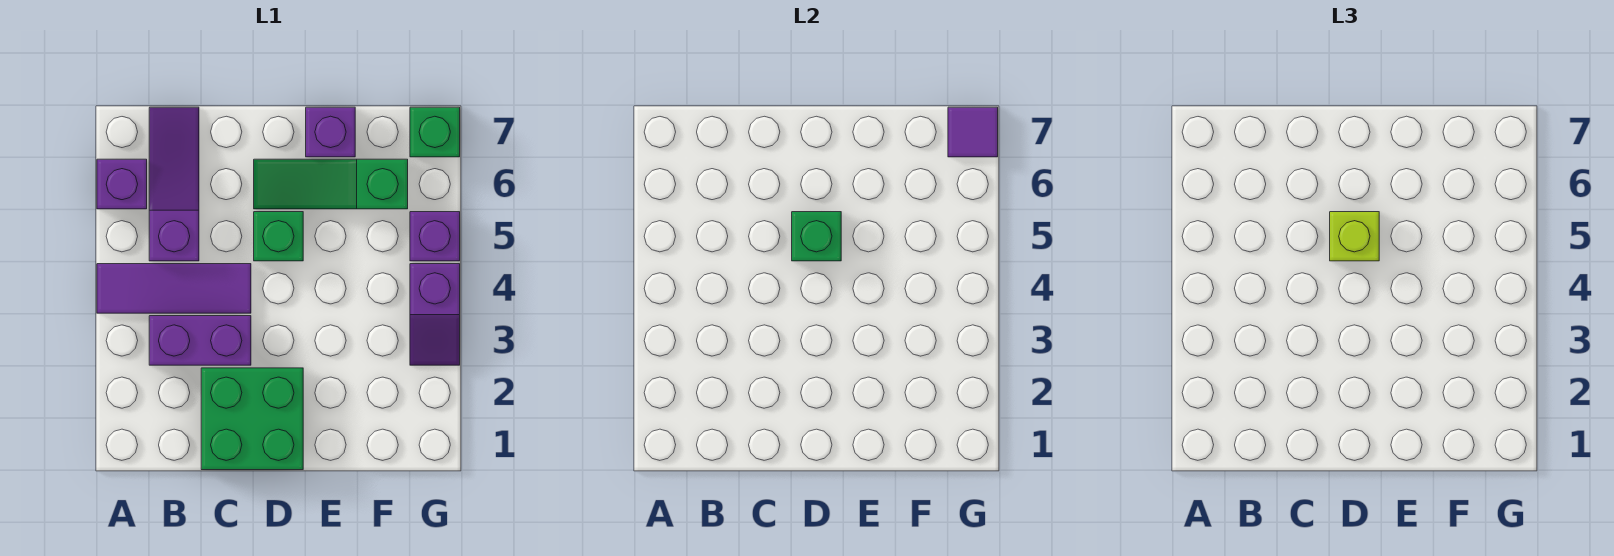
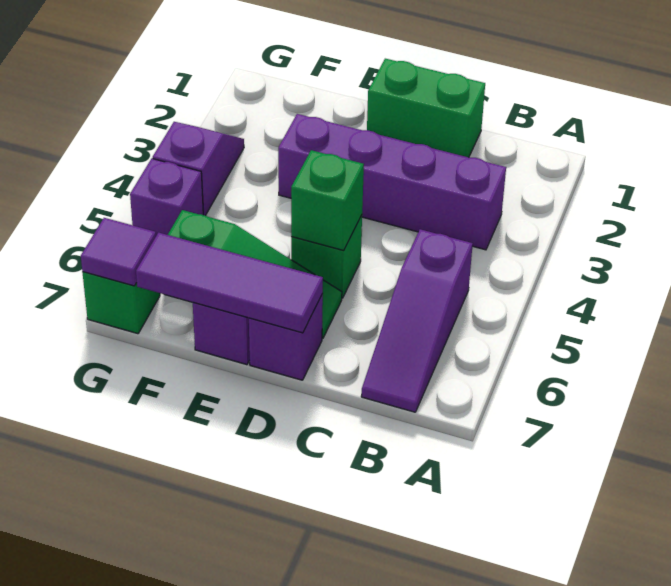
purple 1x3 tile [97,264,251,313] -> purple 1x3 tile moved to [136,233,323,333]
purple 1x1 brick [97,159,147,209] -> purple 1x1 brick moved to [249,294,323,380]
purple 1x2 brick [149,316,251,365] -> purple 1x4 brick [278,114,506,250]
green 2x2 brick [201,368,303,470] -> green 1x2 brick [367,59,485,157]
lime 1x1 brick [1330,212,1379,261] -> none

